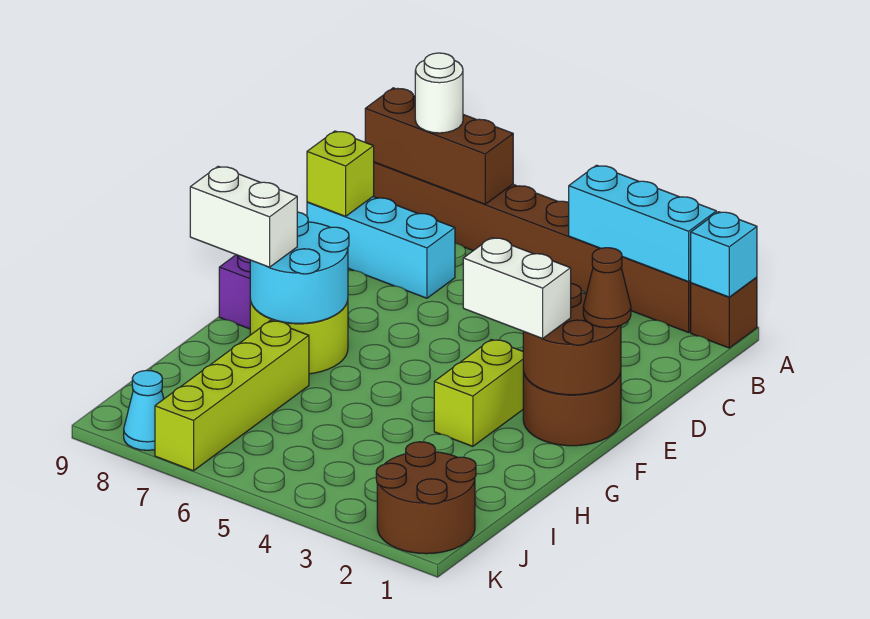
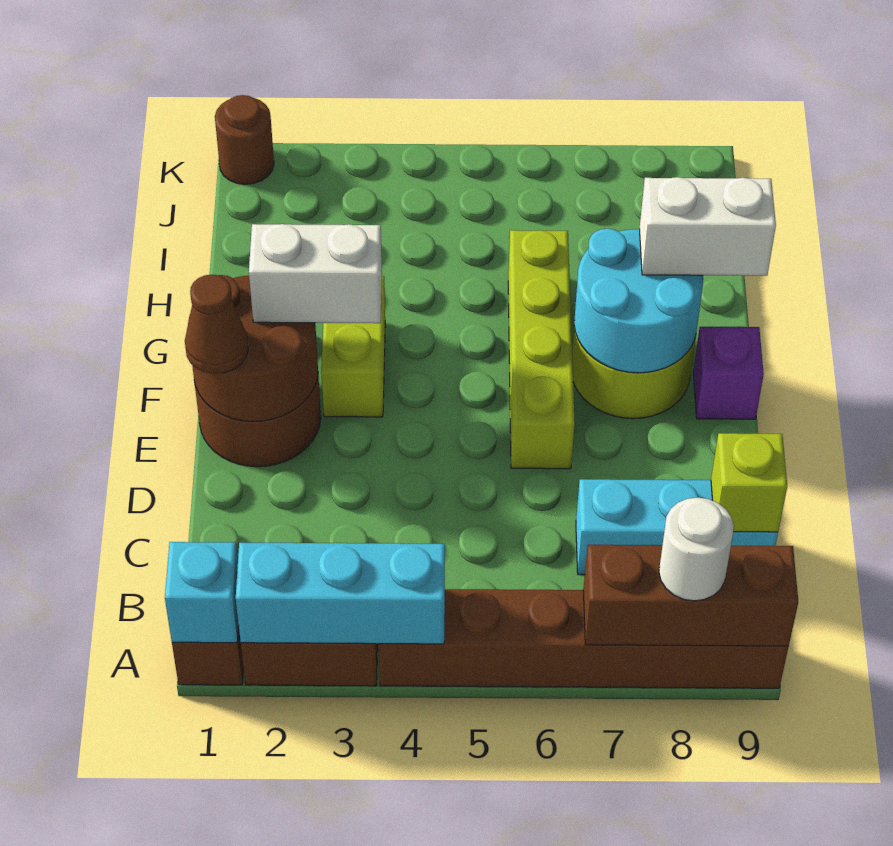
lime 1x4 brick [155,321,309,471] -> lime 1x4 brick moved to [508,230,575,469]
brown 2x2 round brick [376,442,476,554] -> brown 1x1 round brick [215,95,274,184]
cyan 1x1 cone [124,370,164,450] -> none

